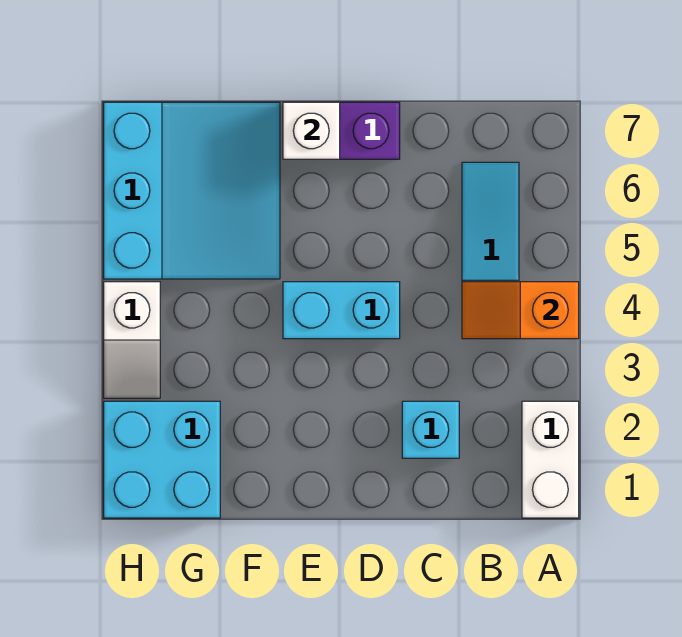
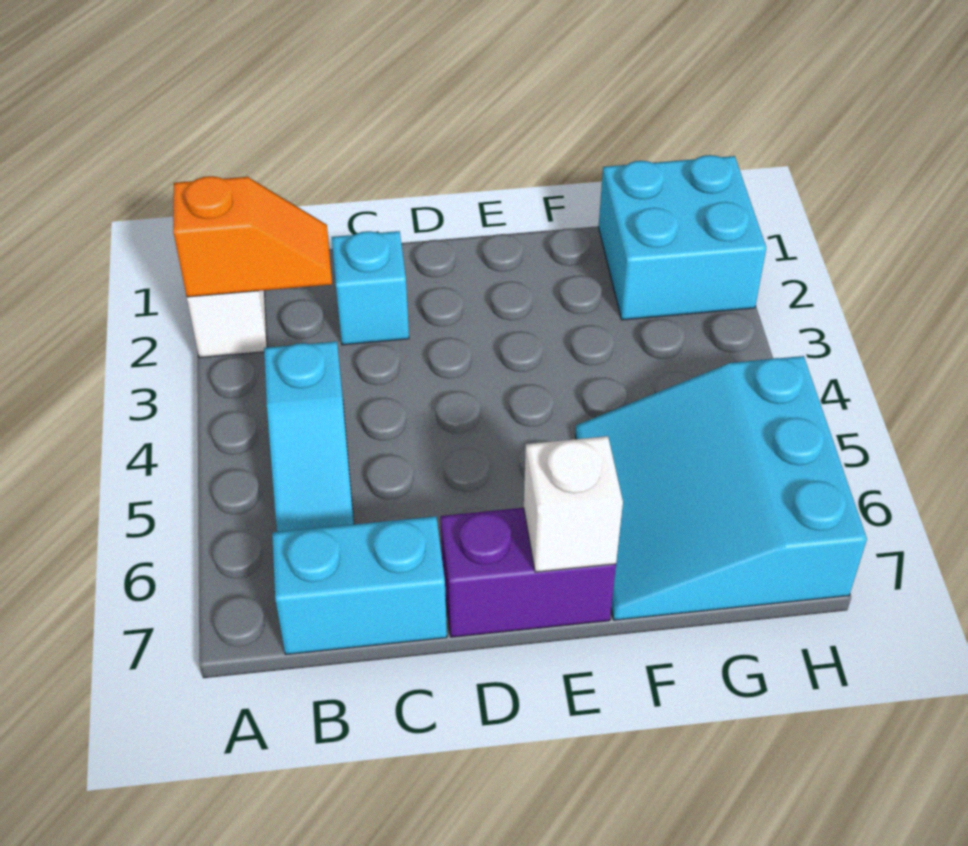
orange 1x2 slope [462,282,579,339] -> orange 1x2 slope moved to [173,176,332,297]
cyan 1x2 brick [283,282,400,339] -> cyan 1x2 brick moved to [272,516,447,655]
white 1x2 slope [104,282,160,398] -> none

